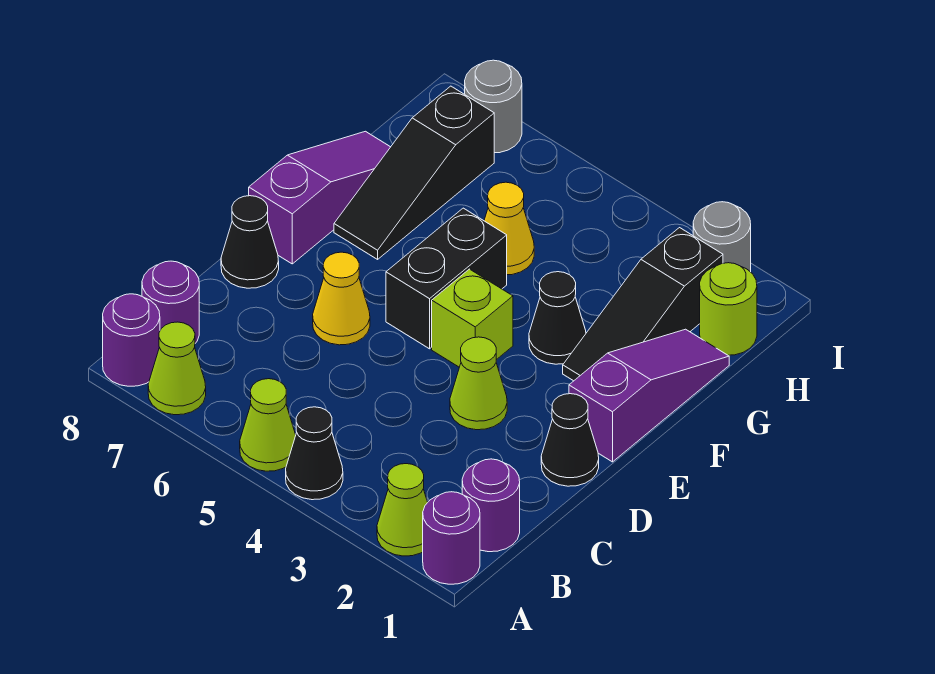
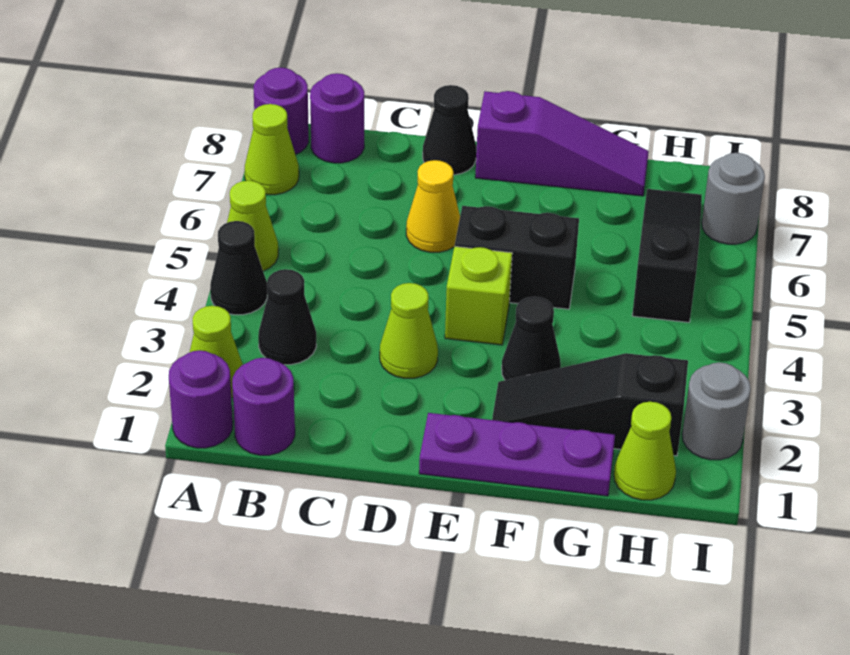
black 1x1 cone [541,394,599,486] -> black 1x1 cone moved to [258,269,316,365]
purple 1x3 slope [569,329,729,462] -> purple 1x3 plate [419,413,615,496]
black 1x3 slope [334,86,494,259] -> black 1x3 slope turned to [632,189,702,322]
yellow 1x1 cone [484,182,534,275] -> none
lime 1x1 round brick [700,263,757,355] -> lime 1x1 cone [614,402,676,500]

